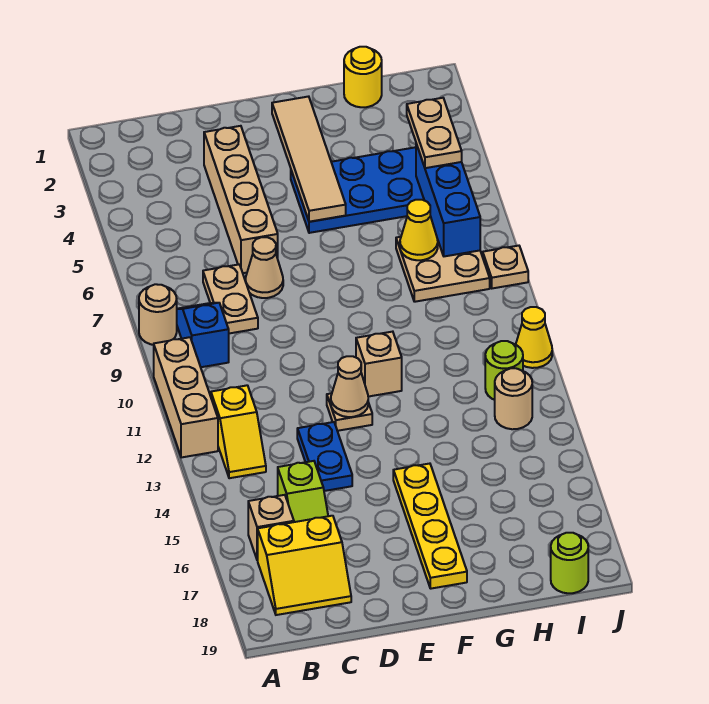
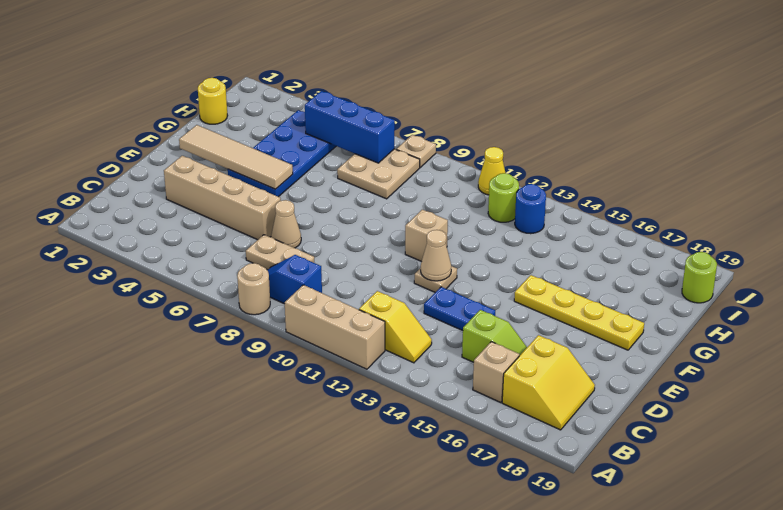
yellow 1x1 cone [400,200,438,260] -> none
tan 1x2 plate [407,98,462,168] -> none
tan 1x1 round brick [495,368,532,429] -> blue 1x1 round brick [515,184,546,234]

